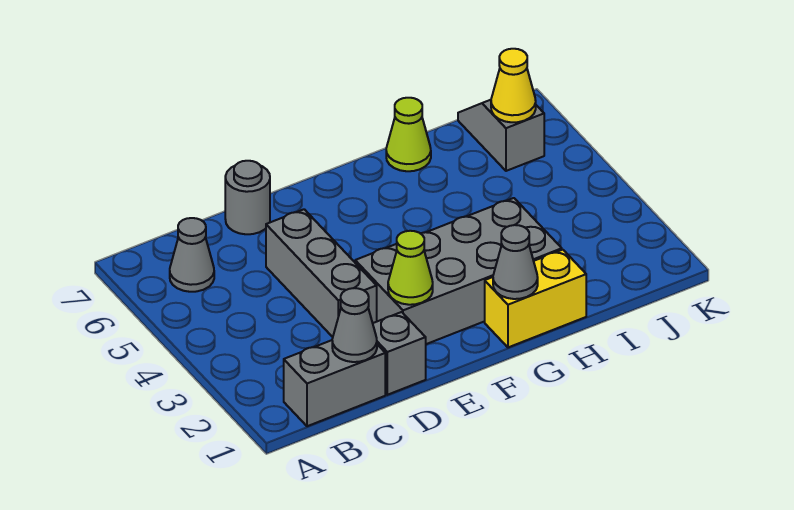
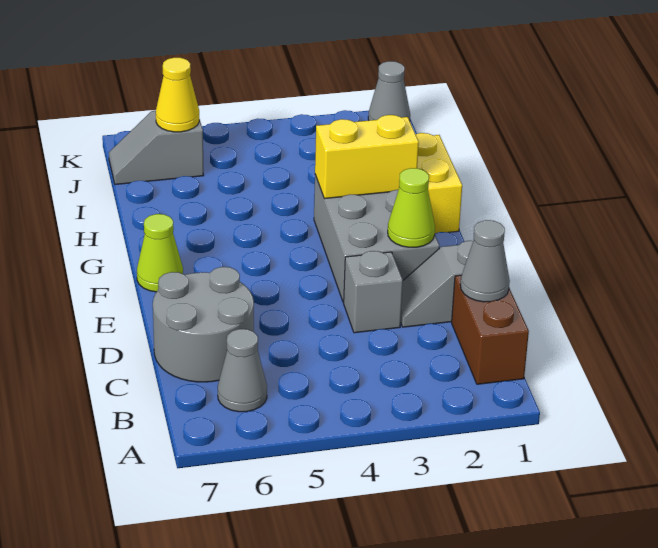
grey 1x2 brick [284,340,385,426] -> brown 1x2 brick [452,275,529,384]
grey 1x3 brick [266,209,377,337] -> grey 1x1 brick [344,251,403,333]
grey 1x1 round brick [225,161,270,234] -> grey 2x2 round brick [153,266,254,382]
grey 2x4 brick [355,198,562,344] -> grey 2x3 brick [314,175,440,303]
grey 1x1 cone [493,225,538,299] -> grey 1x1 cone moved to [368,61,410,121]
none -> yellow 1x2 brick [315,115,419,199]
lime 1x1 cone [386,98,431,171] -> lime 1x1 cone moved to [137,214,183,292]

